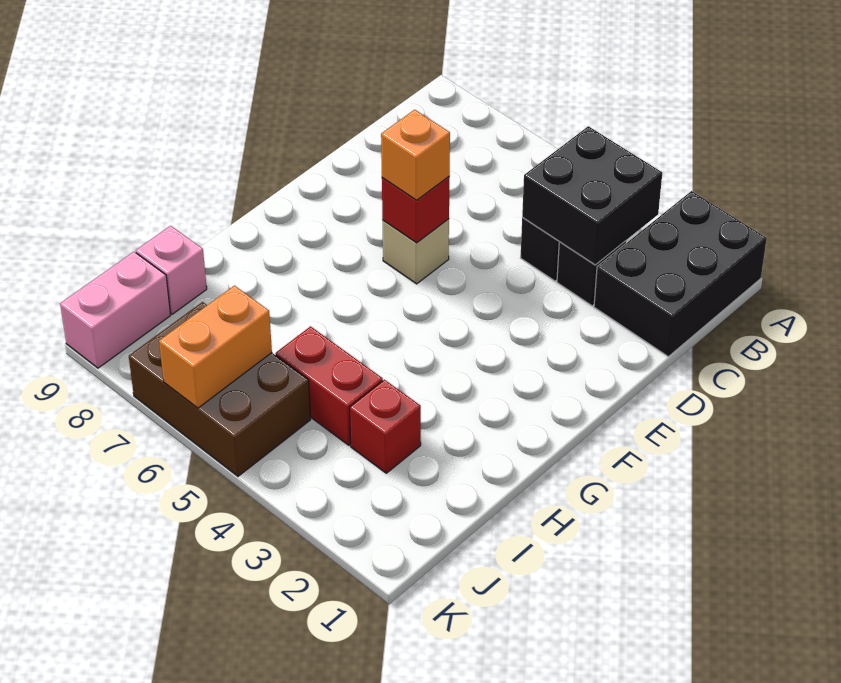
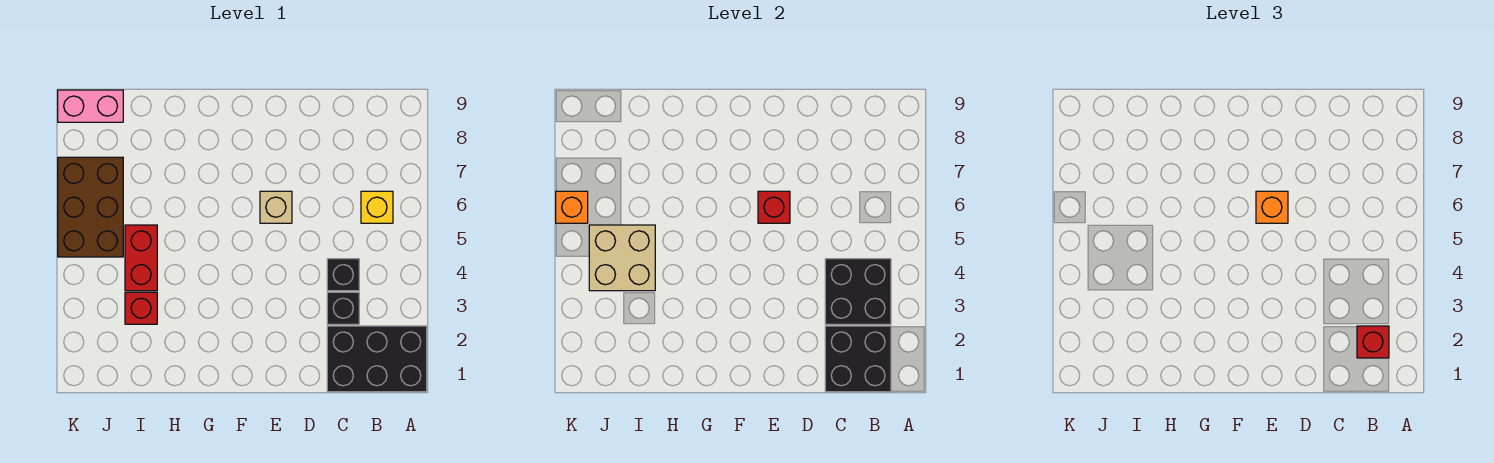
none -> black 2x2 brick [825,326,891,392]
none -> red 1x1 brick [1357,326,1389,358]
none -> yellow 1x1 brick [361,191,393,223]
none -> tan 2x2 brick [589,225,655,291]
pink 1x1 brick [136,226,207,314] -> none
orange 1x2 brick [159,286,272,408] -> orange 1x1 brick [556,191,588,223]

